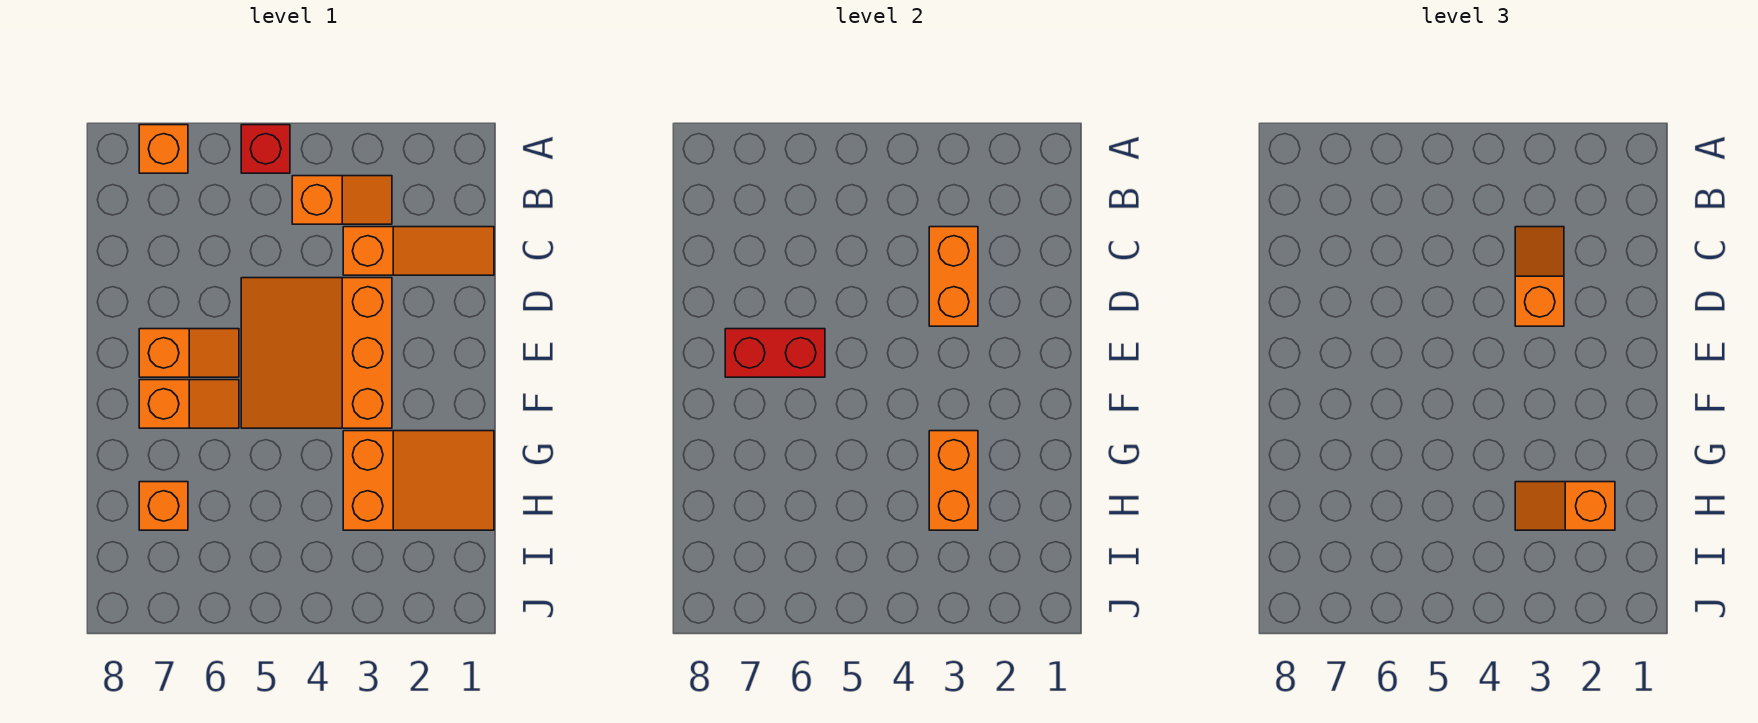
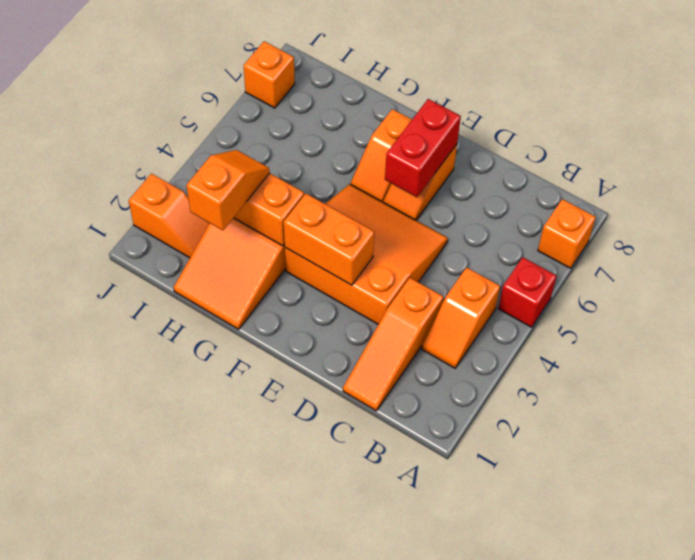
orange 1x2 brick [929,227,978,326] -> orange 1x2 brick moved to [284,194,374,285]
orange 1x2 slope [1515,227,1564,326] -> orange 1x2 slope moved to [129,174,209,258]
orange 1x1 brick [139,482,188,530] -> orange 1x1 brick moved to [243,41,295,108]

